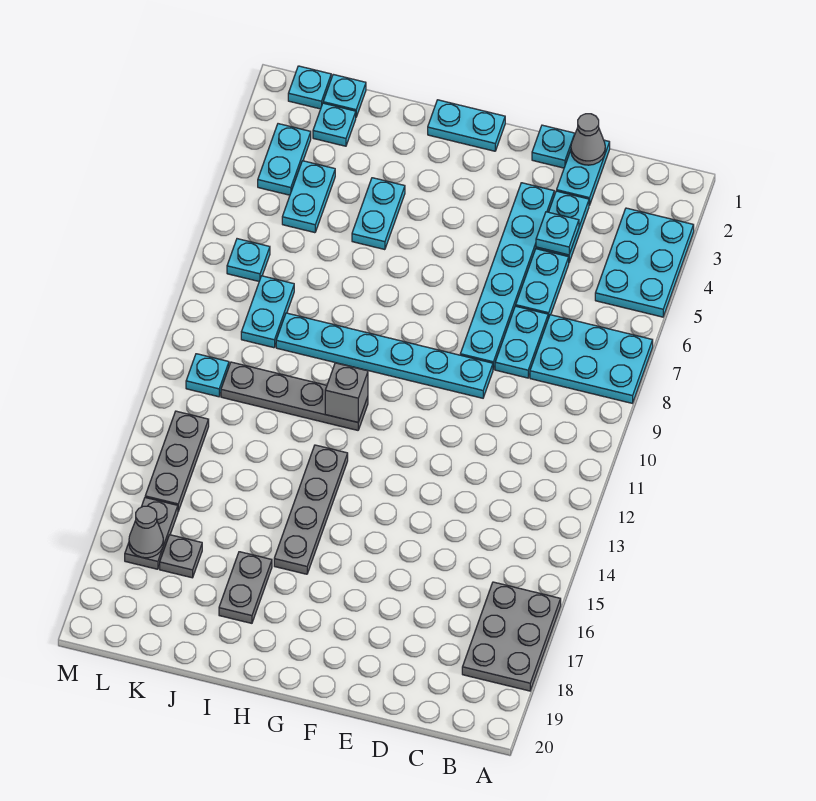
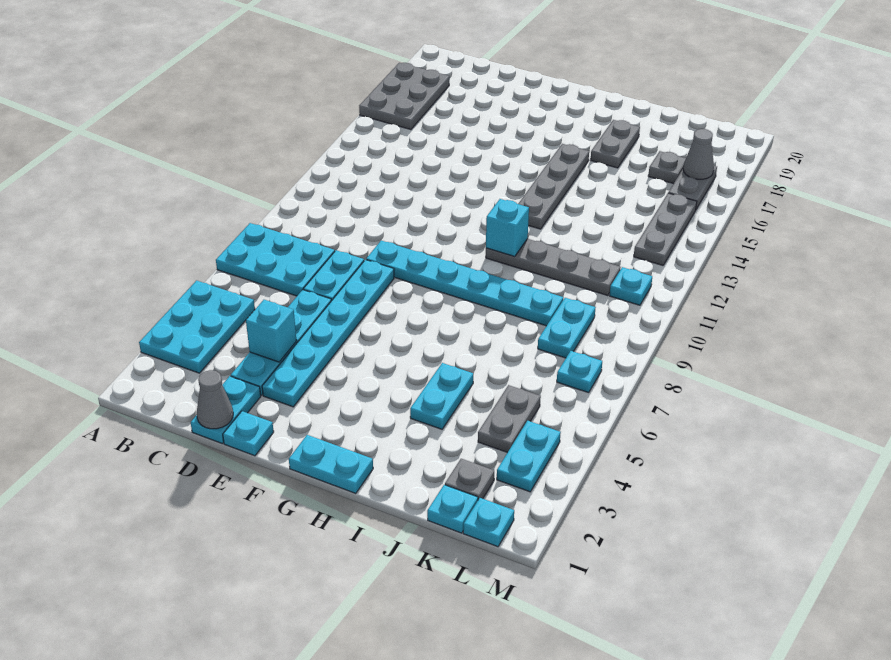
cyan 1x1 plate [536,212,579,255] -> cyan 1x1 brick [246,300,296,362]
grey 1x1 brick [325,363,368,422] -> cyan 1x1 brick [486,199,529,257]
cyan 1x1 plate [313,103,356,146] -> grey 1x1 plate [445,459,494,500]
cyan 1x2 plate [282,161,335,233] -> grey 1x2 plate [478,385,541,452]

